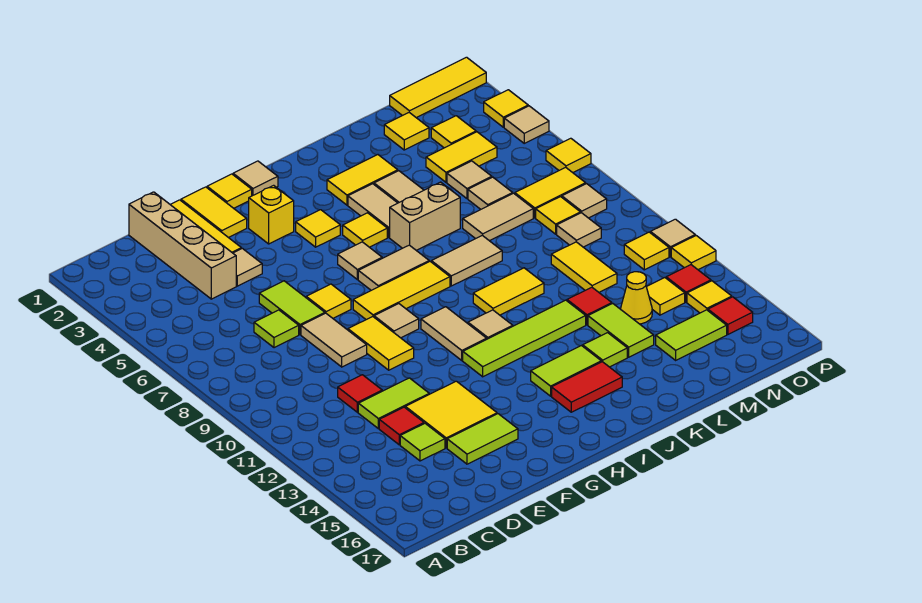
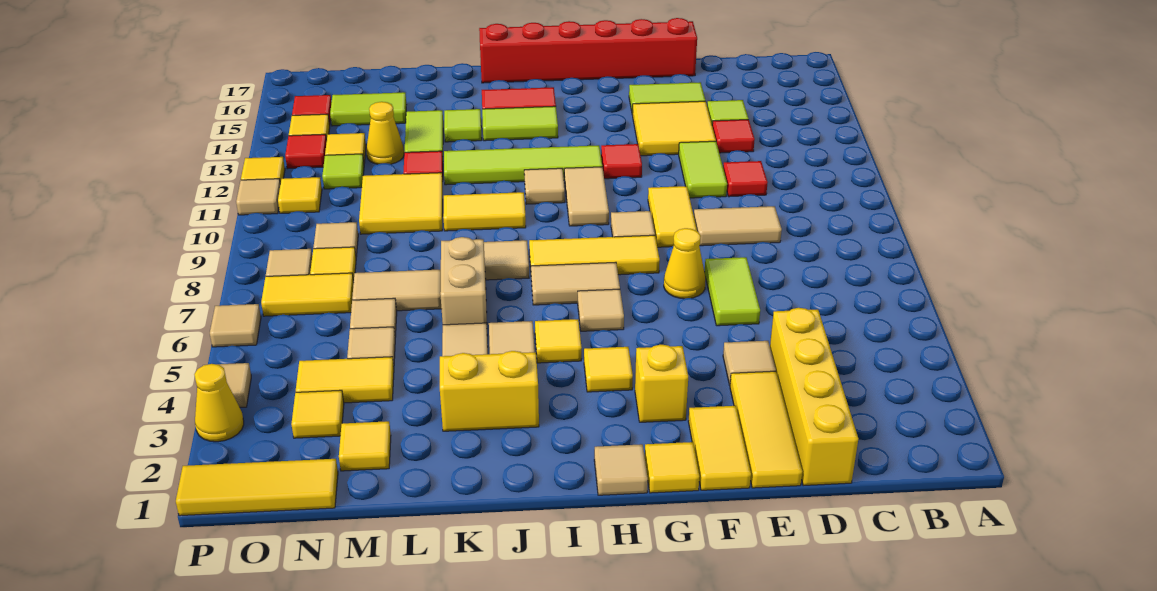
tan 1x4 brick [129,192,236,299] -> yellow 1x4 brick [770,308,858,486]
lime 1x1 tile [254,310,299,348] -> lime 1x1 tile moved to [322,154,364,189]
lime 1x2 tile [358,378,429,429] -> lime 1x2 tile turned to [679,141,727,198]
tan 1x2 tile [301,313,367,367] -> tan 1x2 tile turned to [694,206,782,246]
none -> red 1x6 brick [479,18,697,83]
yellow 1x1 tile [306,284,351,318] -> yellow 1x1 cone [664,228,706,299]
none -> red 1x1 tile [601,144,642,179]
yellow 1x2 tile [327,155,398,205] -> yellow 1x2 brick [440,351,539,431]
tan 1x2 brick [390,182,460,250] -> tan 1x2 brick turned to [440,237,487,325]
yellow 1x2 tile [551,242,617,292] -> yellow 2x2 tile [359,173,443,234]
yellow 1x1 tile [484,90,528,127] -> yellow 1x1 cone [194,364,244,442]
yellow 1x1 tile [546,138,591,173] -> tan 1x1 tile [210,304,261,347]

